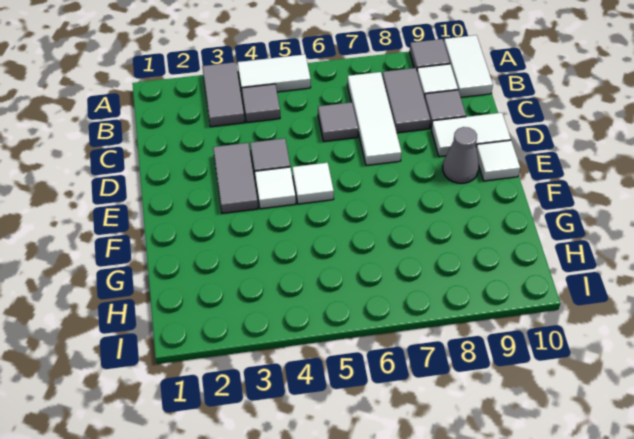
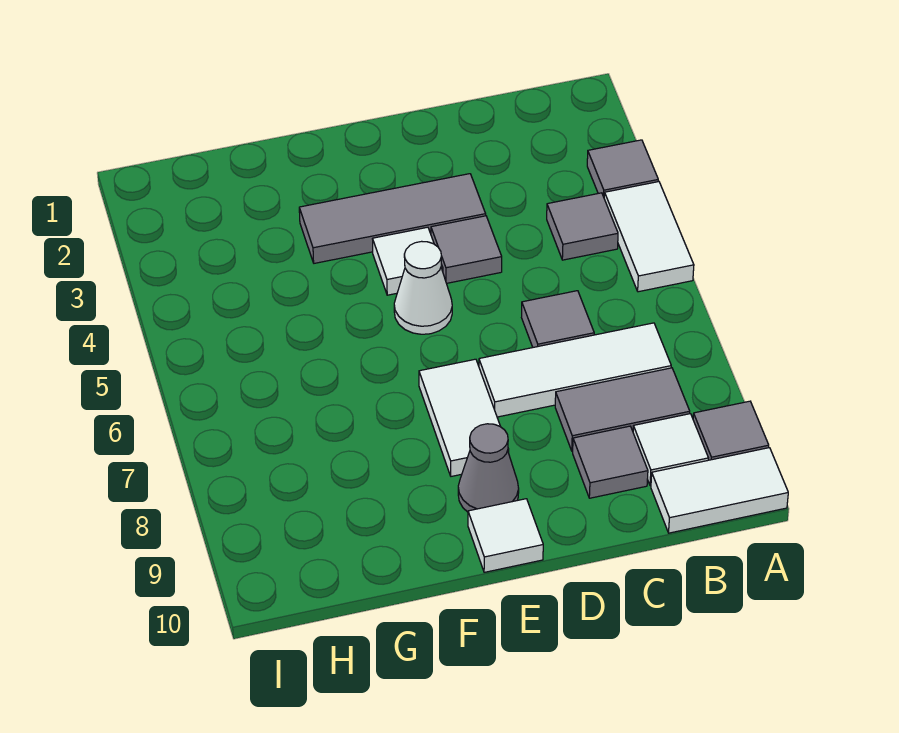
grey 1x2 tile [202,62,245,127] -> grey 1x1 tile [587,140,658,197]
grey 1x2 tile [213,143,258,213] -> grey 1x3 tile [299,174,486,263]
white 1x2 tile [431,113,511,157] -> white 1x2 tile moved to [419,359,509,476]
white 1x1 tile [292,163,334,204] -> white 1x1 cone [394,241,452,334]

